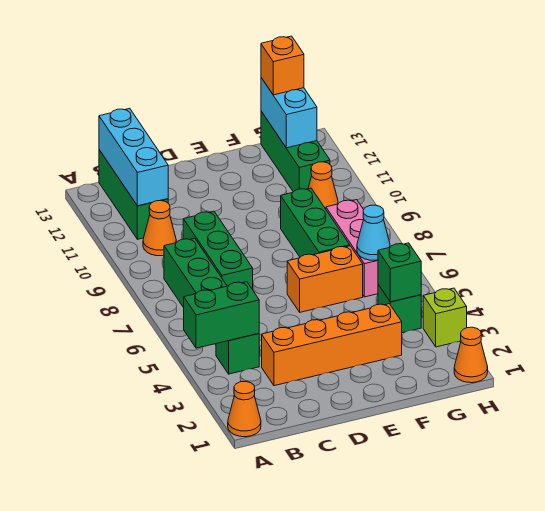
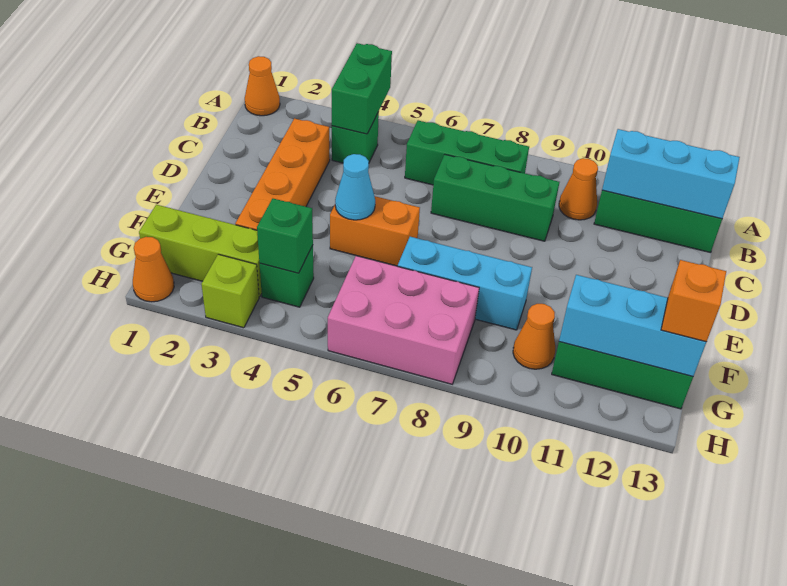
orange 1x2 brick [287,246,363,312] -> orange 1x2 brick turned to [330,196,420,266]
green 1x3 brick [281,188,350,257] -> cyan 1x3 brick [398,237,532,330]
none -> lime 1x3 brick [139,205,262,297]
pink 1x3 brick [326,200,378,297] -> pink 2x3 brick [328,256,479,384]
cyan 1x1 cone [357,205,390,260] -> cyan 1x1 cone moved to [335,154,375,220]
cyan 1x2 brick [261,78,317,148] -> cyan 1x3 brick [559,275,706,377]

